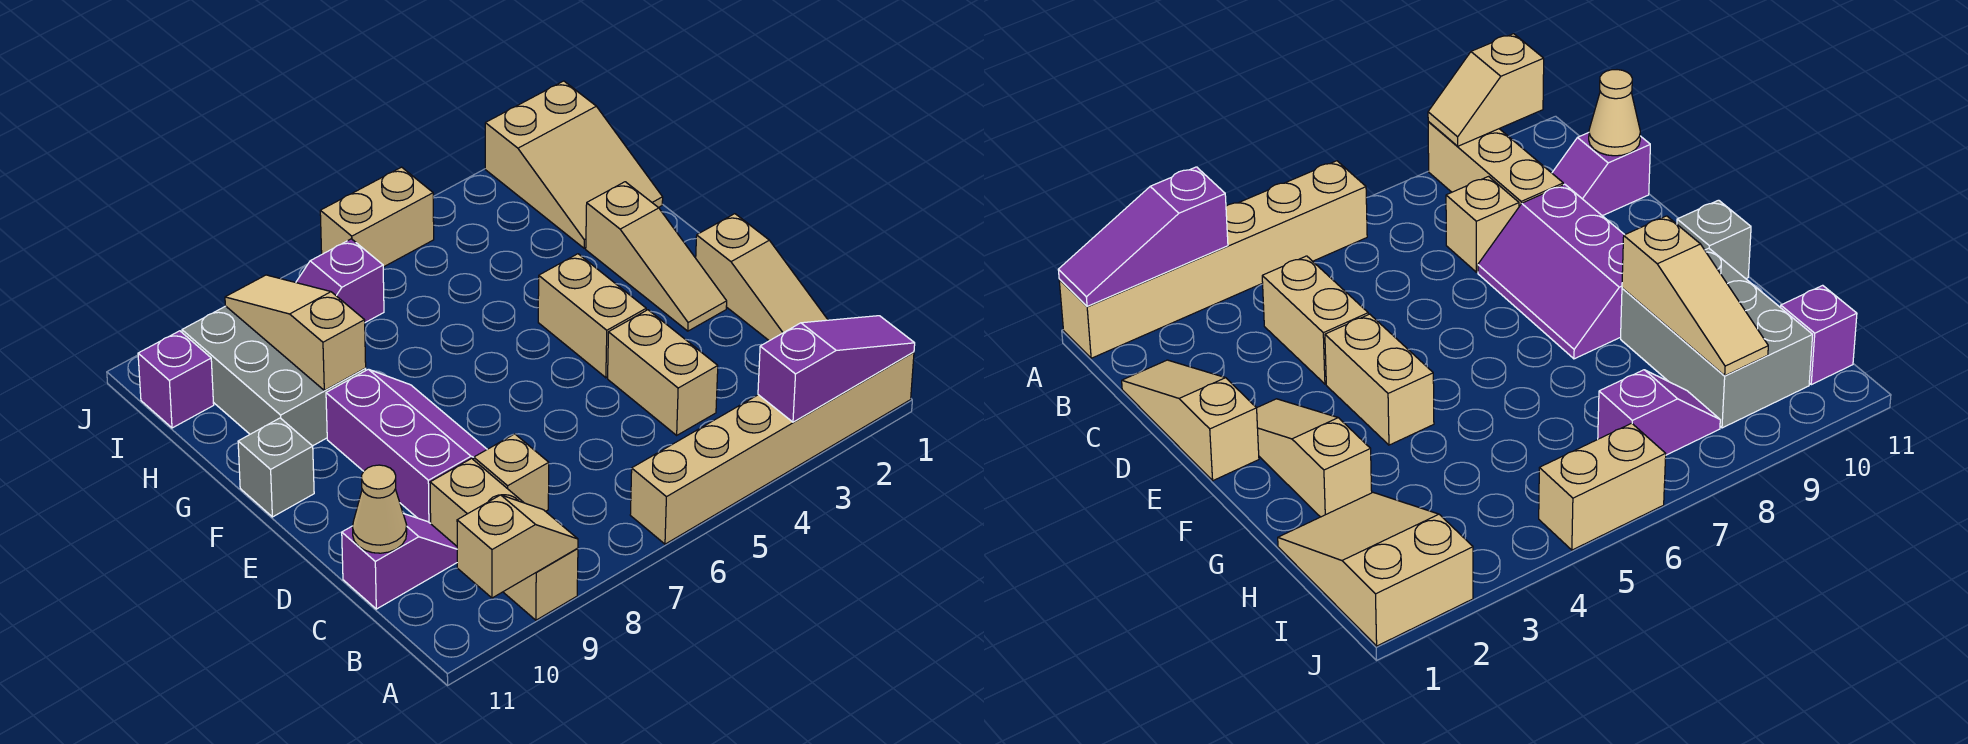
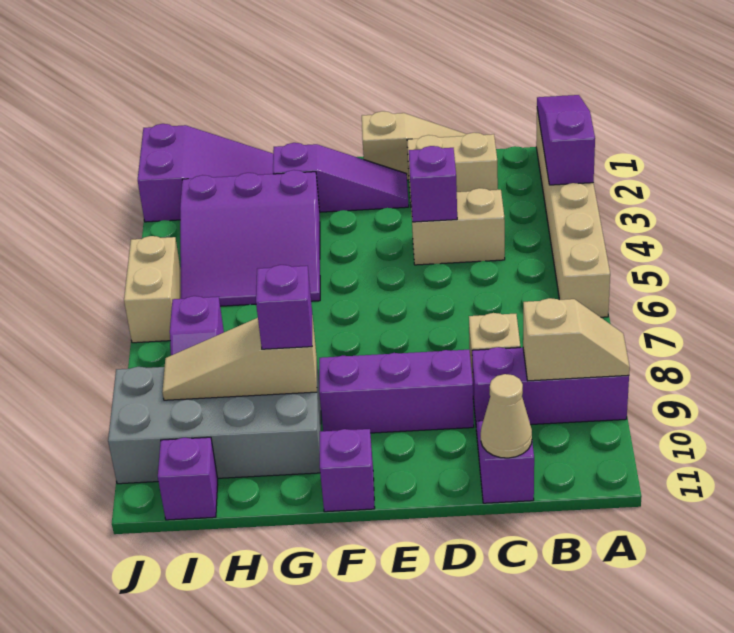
tan 1x3 brick [430,458,578,620] -> purple 1x3 brick [472,347,629,425]
tan 1x2 slope [457,495,578,598] -> tan 1x2 slope turned to [523,298,630,381]
none -> purple 1x1 brick [409,146,457,222]
tan 1x3 slope [586,182,727,331] -> purple 1x3 slope [273,143,409,212]
tan 1x2 brick [538,254,646,378] -> tan 1x2 brick moved to [407,133,498,203]
grey 1x1 brick [238,418,314,517] -> purple 1x1 brick [320,429,375,512]
none -> purple 3x3 slope [180,170,320,306]
grey 2x3 brick [182,306,366,446] -> grey 2x4 brick [108,366,321,484]
none -> purple 1x1 brick [256,265,312,349]
tan 2x3 slope [485,81,663,248] -> purple 2x3 slope [138,124,273,222]

